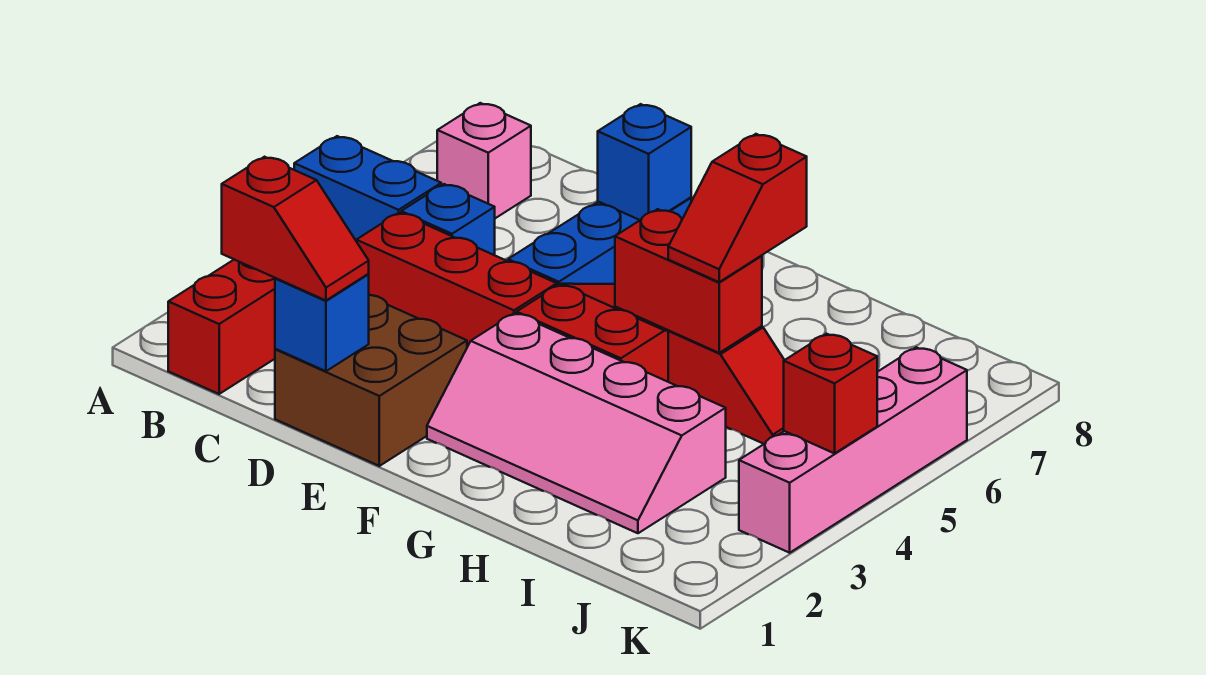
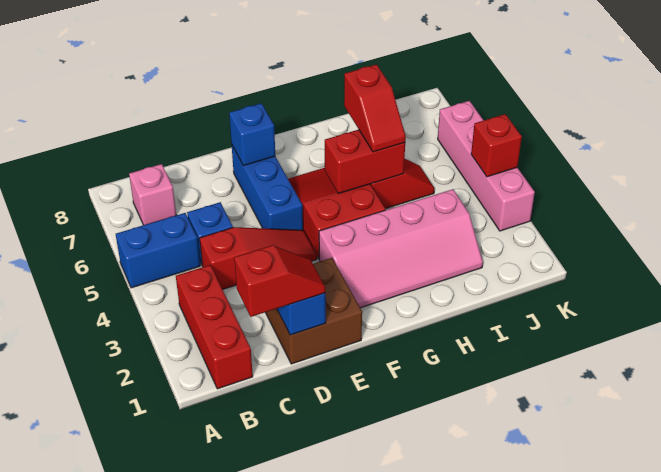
red 1x3 brick [356,213,557,347] -> red 1x3 slope [200,227,317,289]

